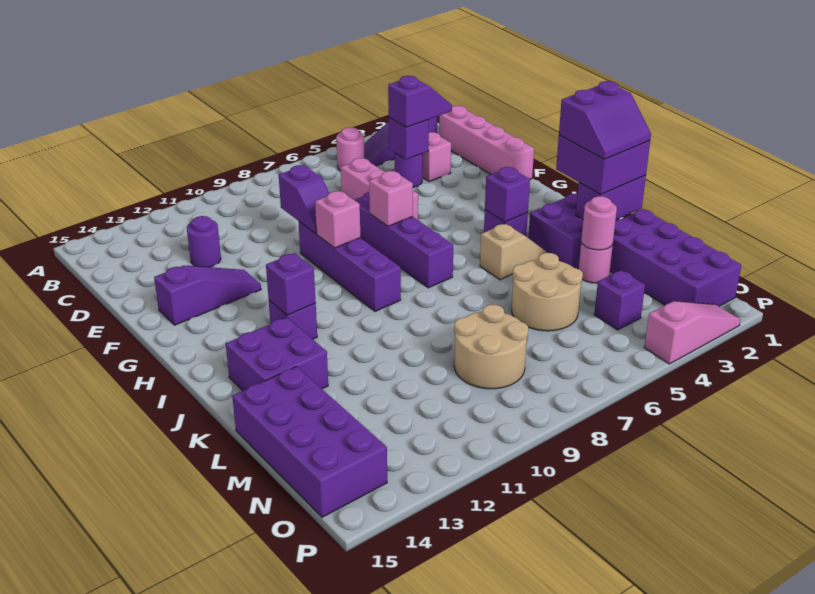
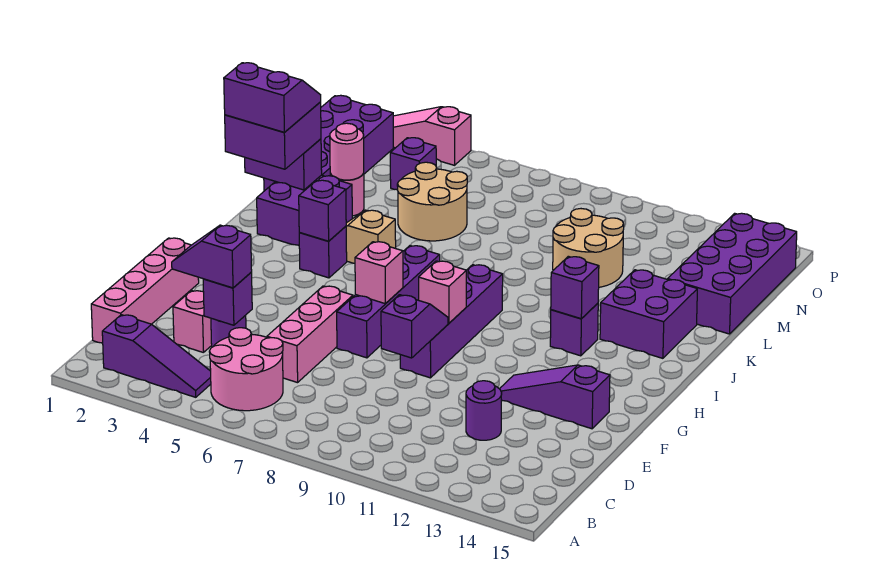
pink 1x1 round brick [336,127,364,171] -> pink 2x2 round brick [209,328,283,411]
tan 2x2 round brick [454,304,528,389] -> tan 2x2 round brick moved to [553,209,624,287]

